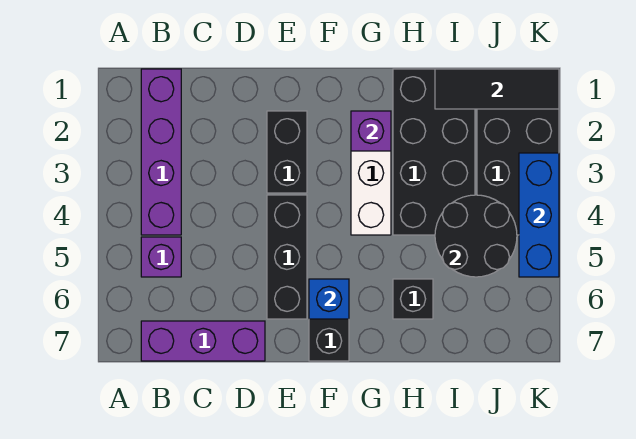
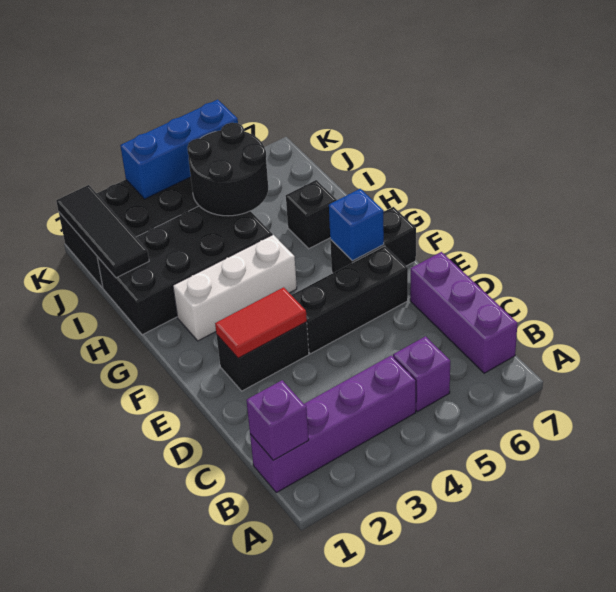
none -> red 1x2 tile [215,287,307,358]
purple 1x1 brick [351,111,391,151] -> purple 1x1 brick moved to [246,380,309,460]

